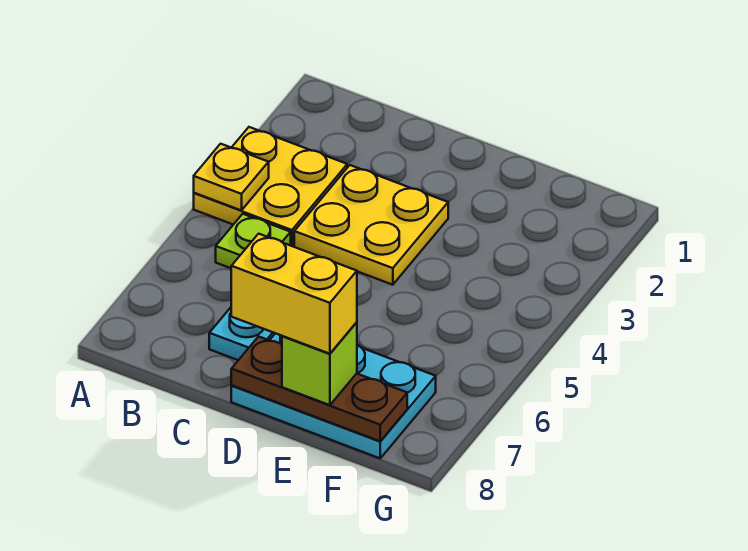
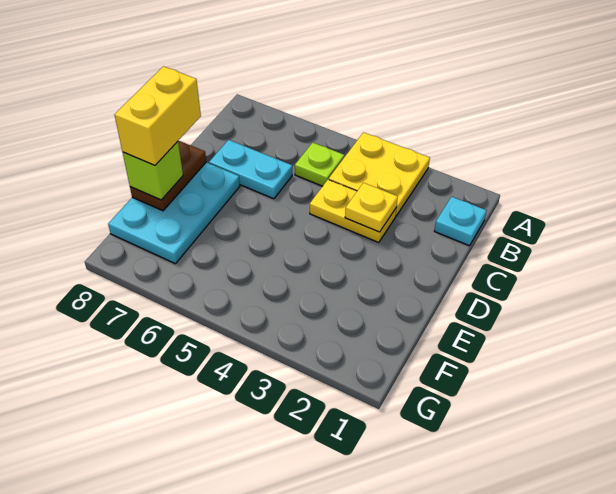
yellow 1x1 plate [194,144,269,210] -> yellow 1x1 plate moved to [345,183,398,232]
none -> cyan 1x1 plate [434,197,487,246]
yellow 2x2 plate [294,165,448,285] -> yellow 1x2 plate [310,180,397,242]
brown 1x3 plate [231,336,407,441] -> brown 1x2 plate [130,140,206,211]

